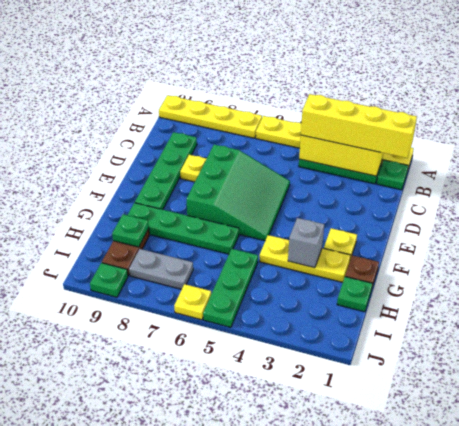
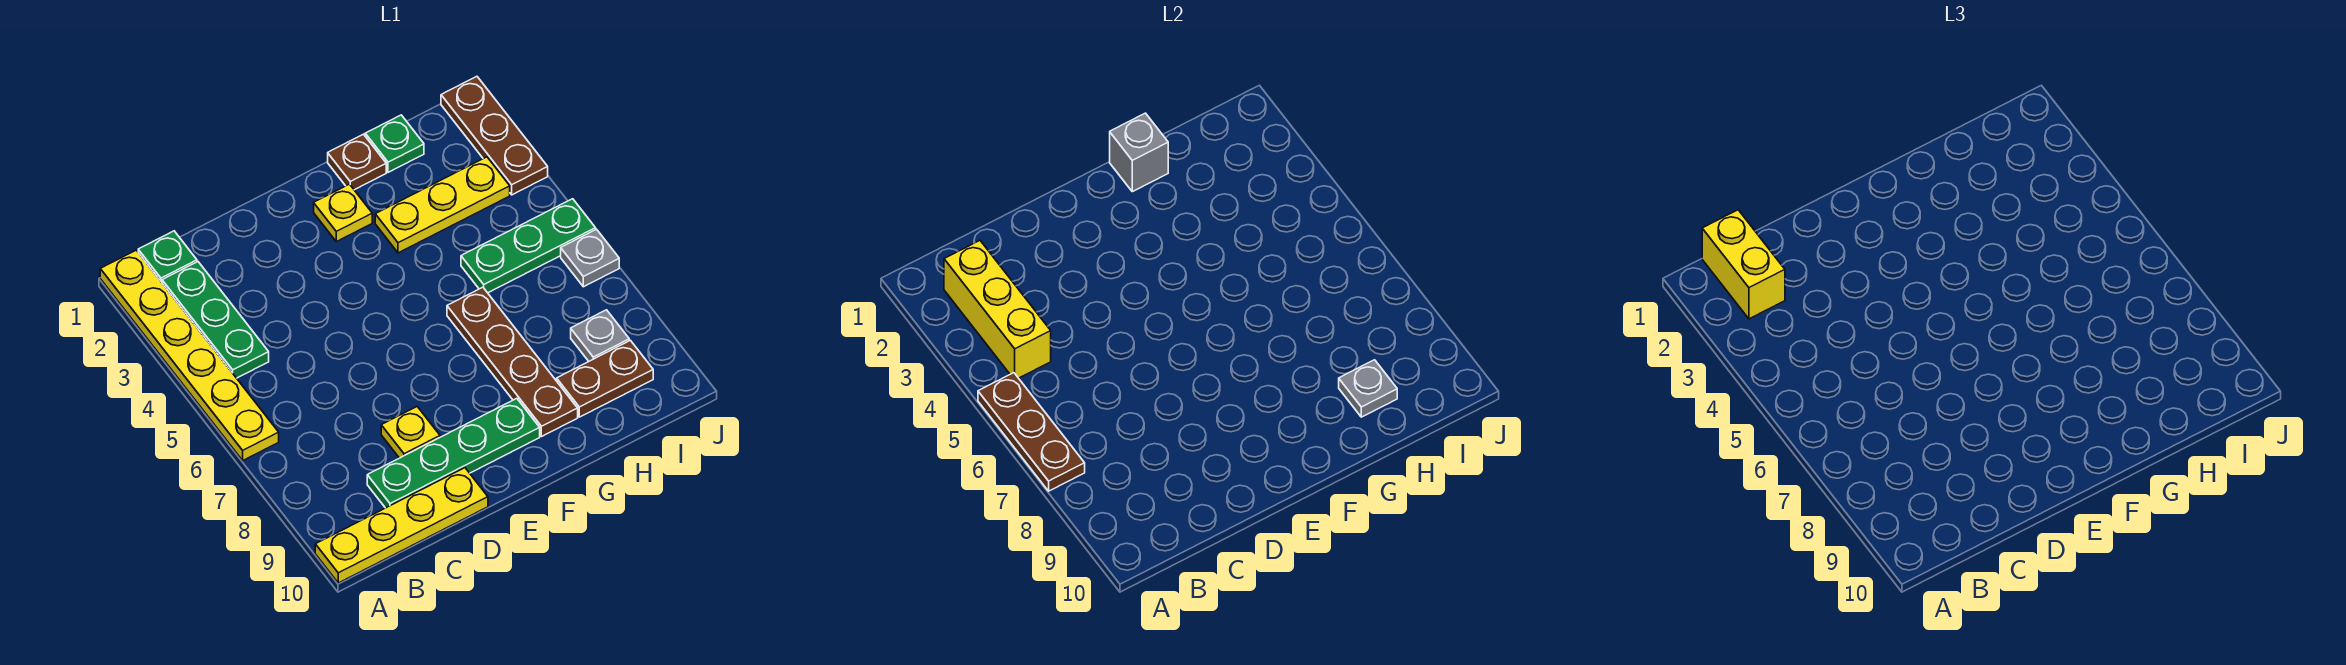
none -> brown 1x3 plate [978,373,1085,491]
yellow 1x4 plate [159,95,262,138] -> yellow 1x4 plate turned to [315,468,488,583]
yellow 1x4 brick [301,94,417,158] -> yellow 1x2 brick [1702,210,1785,319]
green 3x3 slope [187,145,290,241] -> none
yellow 1x3 plate [260,235,350,282] -> yellow 1x3 plate turned to [375,157,510,253]
grey 1x1 brick [288,218,324,268] -> grey 1x1 brick moved to [1110,113,1168,192]
green 1x4 plate [128,203,239,254] -> brown 1x4 plate [447,287,578,437]
green 1x1 plate [112,214,149,247] -> grey 1x1 plate [1339,360,1397,417]
grey 1x2 plate [129,249,193,289] -> grey 1x1 plate [571,310,629,361]
none -> brown 1x3 plate [441,76,548,195]
yellow 1x1 plate [174,284,211,320] -> grey 1x1 plate [561,229,619,287]
green 1x1 plate [90,263,128,297] -> none

